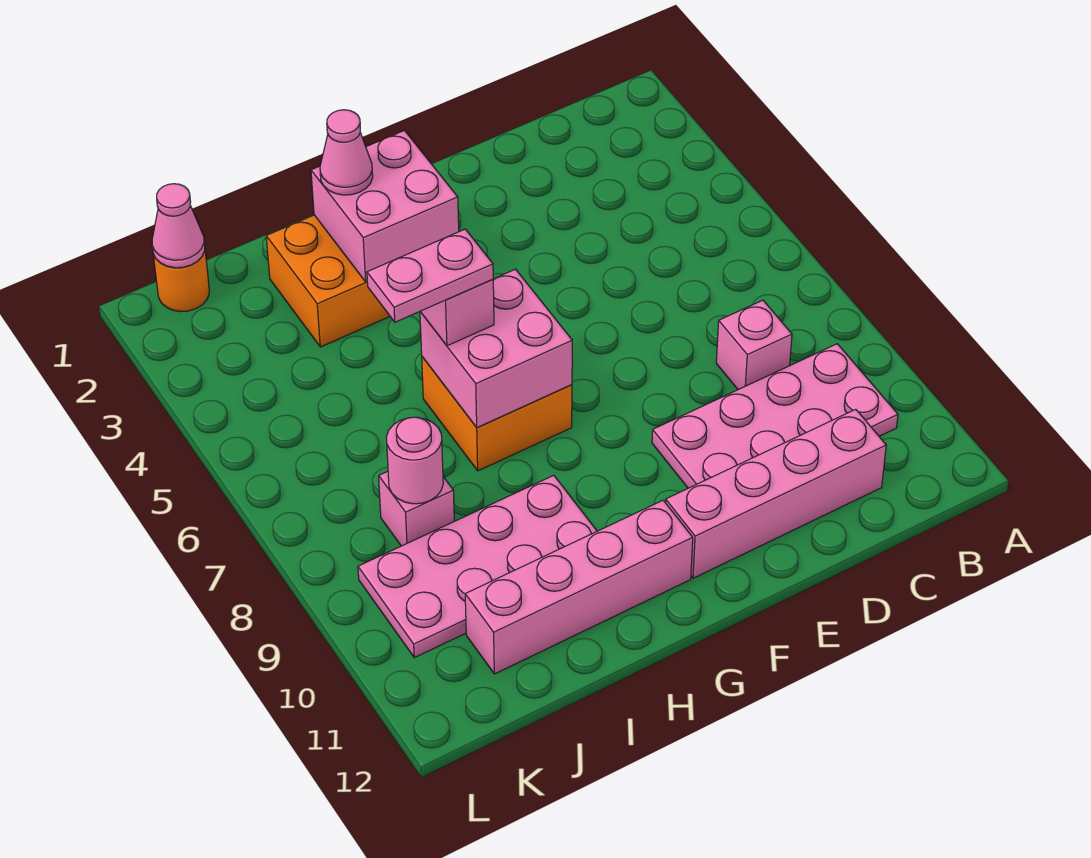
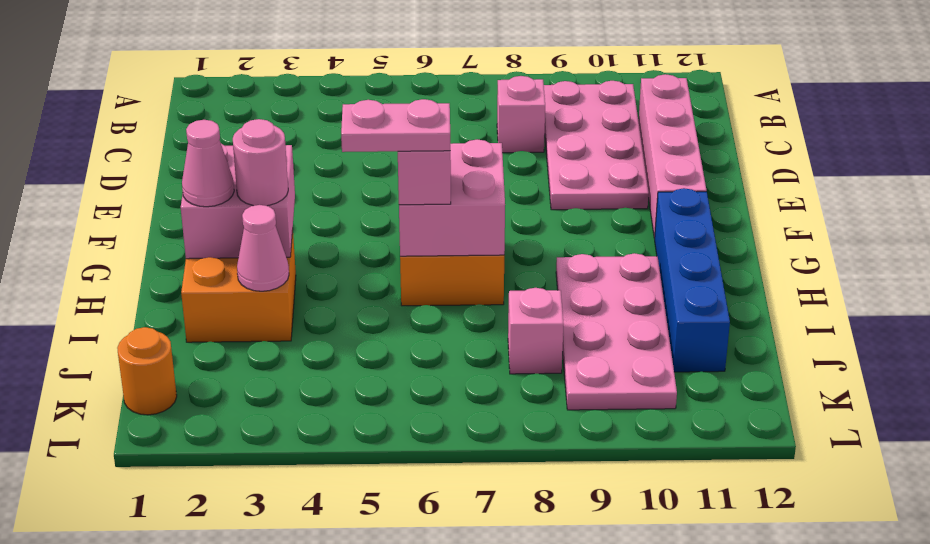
pink 1x4 brick [465,500,693,674] -> blue 1x4 brick [655,188,730,372]
pink 1x2 plate [367,229,493,322] -> pink 1x2 plate turned to [341,99,450,152]
pink 1x1 round brick [386,417,443,504] -> pink 1x1 round brick moved to [233,119,288,206]
pink 1x1 cone [152,184,205,268] -> pink 1x1 cone moved to [237,205,289,291]

